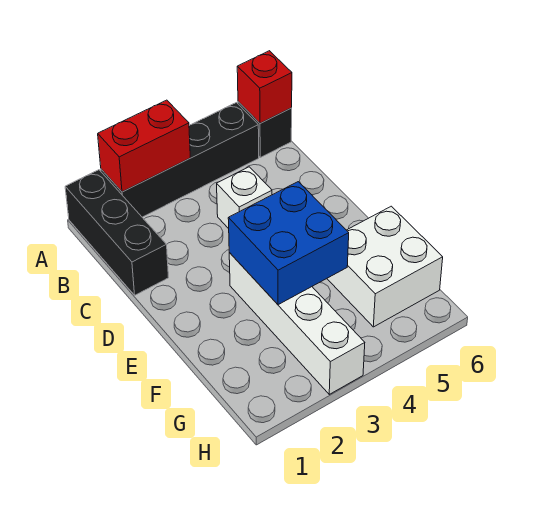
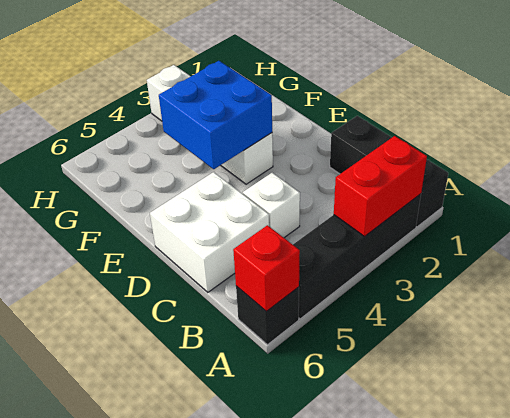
white 2x2 brick [327,206,443,327] -> white 2x2 brick moved to [150,172,269,292]

